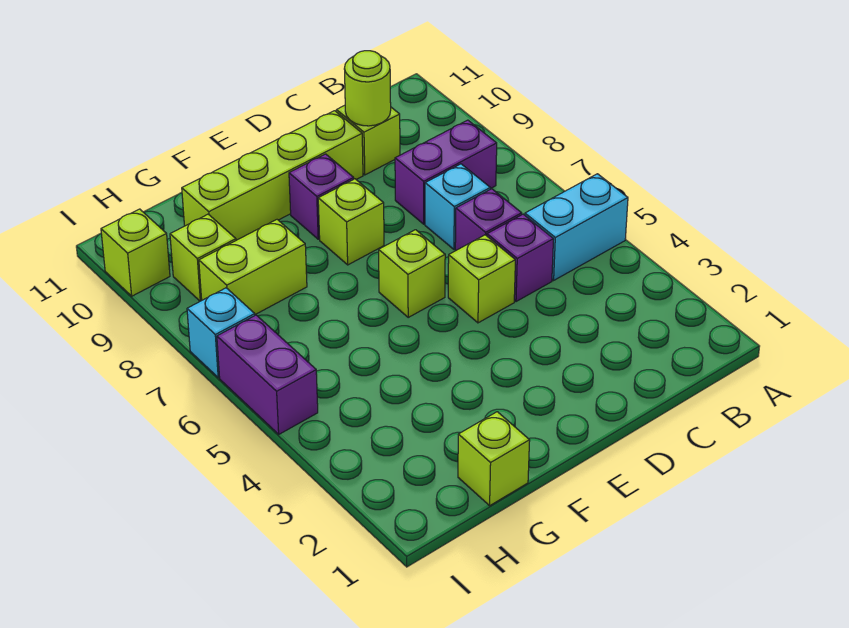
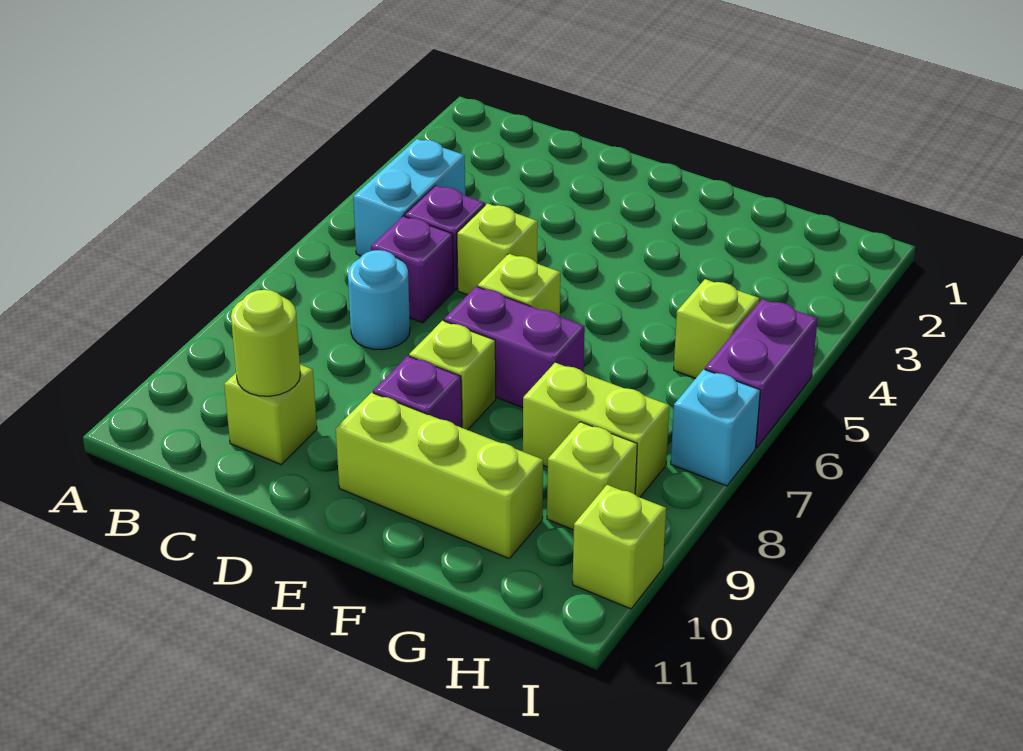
cyan 1x2 brick [525,174,628,280] -> cyan 1x2 brick turned to [353,139,465,256]
purple 1x2 brick [395,120,497,224] -> purple 1x2 brick moved to [444,287,585,408]
cyan 1x1 brick [425,164,490,249] -> cyan 1x1 round brick [348,250,410,350]
lime 1x4 brick [182,111,363,240] -> lime 1x3 brick [336,393,543,558]
lime 1x1 brick [458,412,530,506] -> lime 1x1 brick moved to [674,279,759,378]

